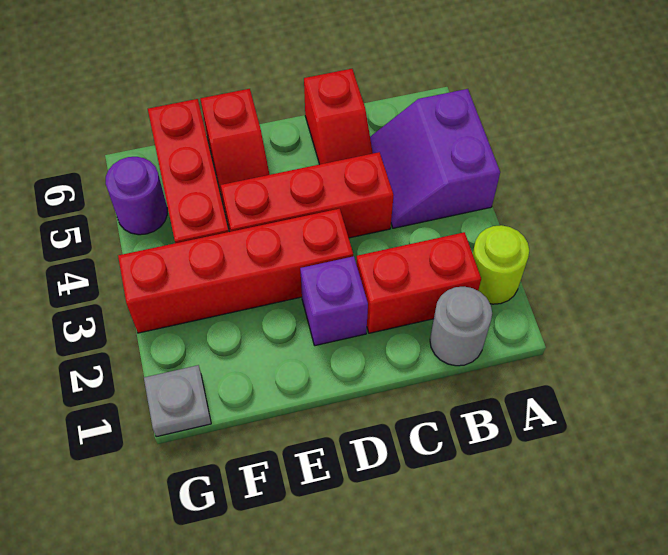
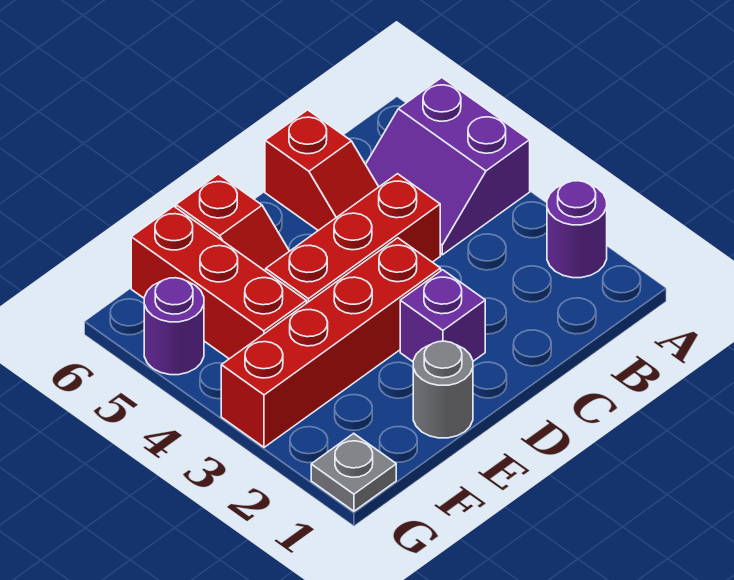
lime 1x1 round brick [472,225,529,304] -> purple 1x1 round brick [547,181,607,278]
grey 1x1 round brick [430,287,492,366] -> grey 1x1 round brick moved to [413,341,473,438]
red 1x2 brick [356,232,481,333] -> none

